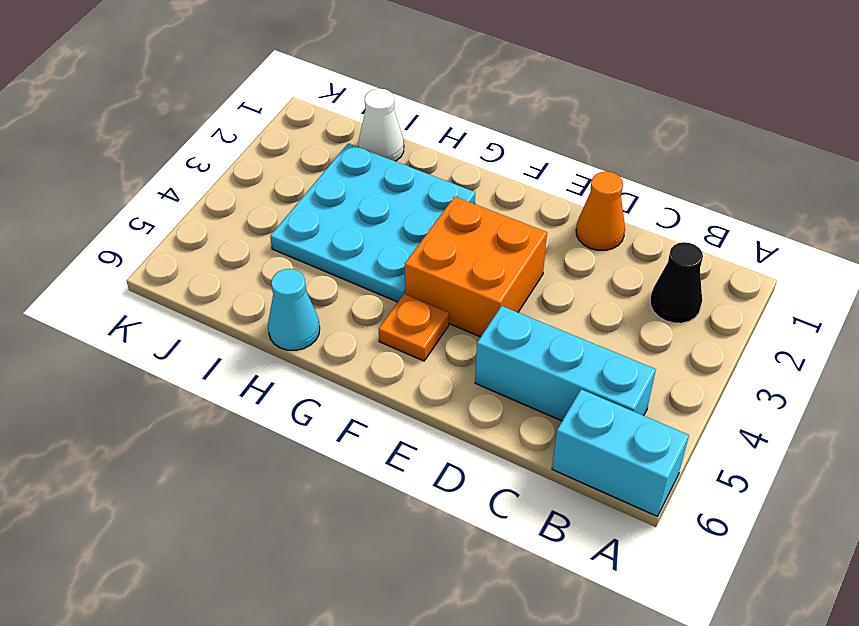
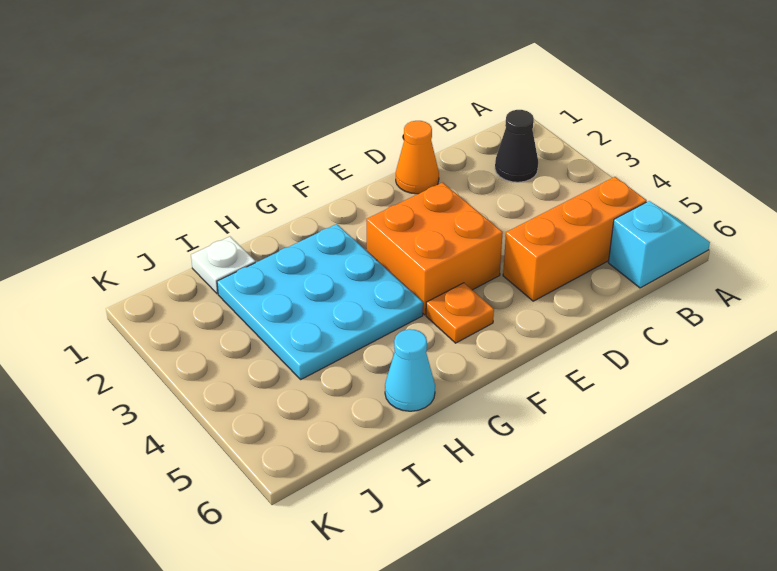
cyan 1x2 brick [552,389,689,516] -> cyan 1x2 slope [608,201,710,288]
cyan 1x3 brick [475,306,656,421] -> orange 1x3 brick [503,177,647,301]
white 1x1 cone [358,89,404,161] -> white 1x1 plate [191,237,255,294]

